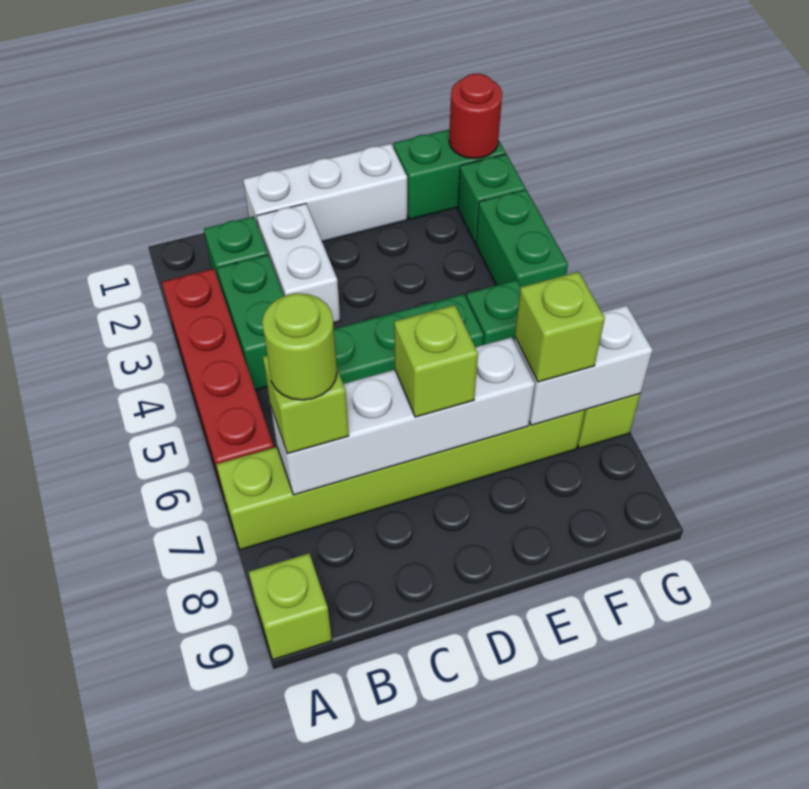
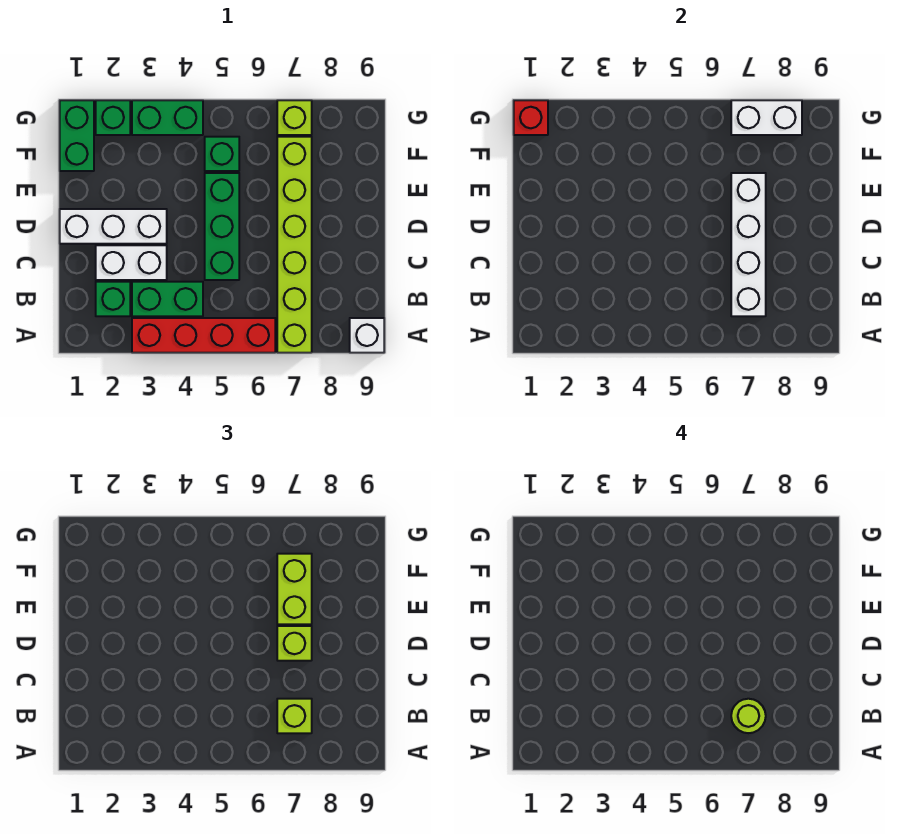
lime 1x1 brick [249,553,332,660] -> white 1x1 brick [350,318,384,353]
white 1x3 brick [243,144,407,242] -> white 1x3 brick turned to [60,209,167,244]
white 1x2 brick [514,305,653,425] -> white 1x2 brick turned to [731,100,802,135]
lime 1x1 brick [515,272,605,382] -> lime 1x2 brick [277,554,312,624]
red 1x1 round brick [449,74,502,159] -> red 1x1 brick [514,100,548,135]

